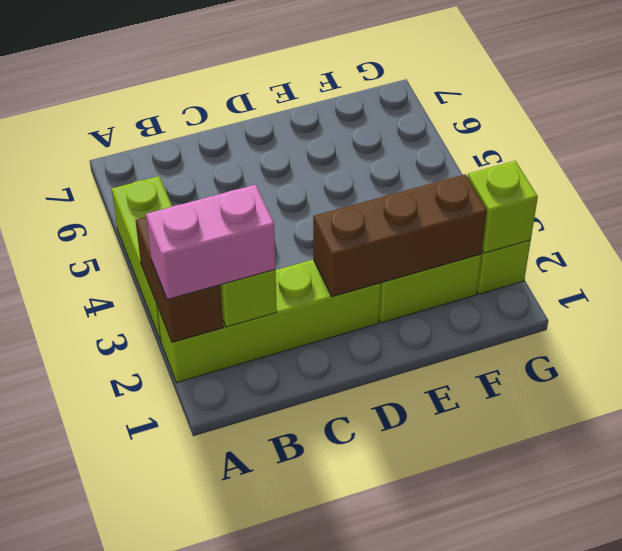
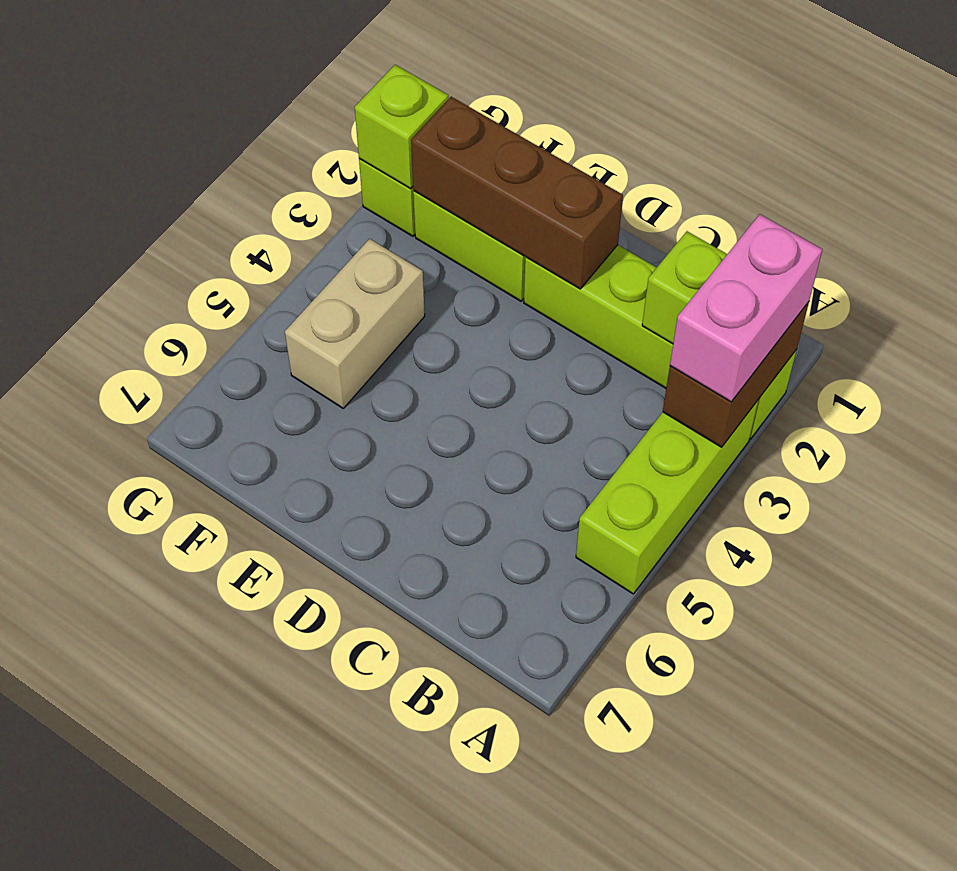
pink 1x2 brick [146,185,275,300] -> pink 1x2 brick turned to [670,214,823,402]
none -> tan 1x2 brick [285,239,425,408]

